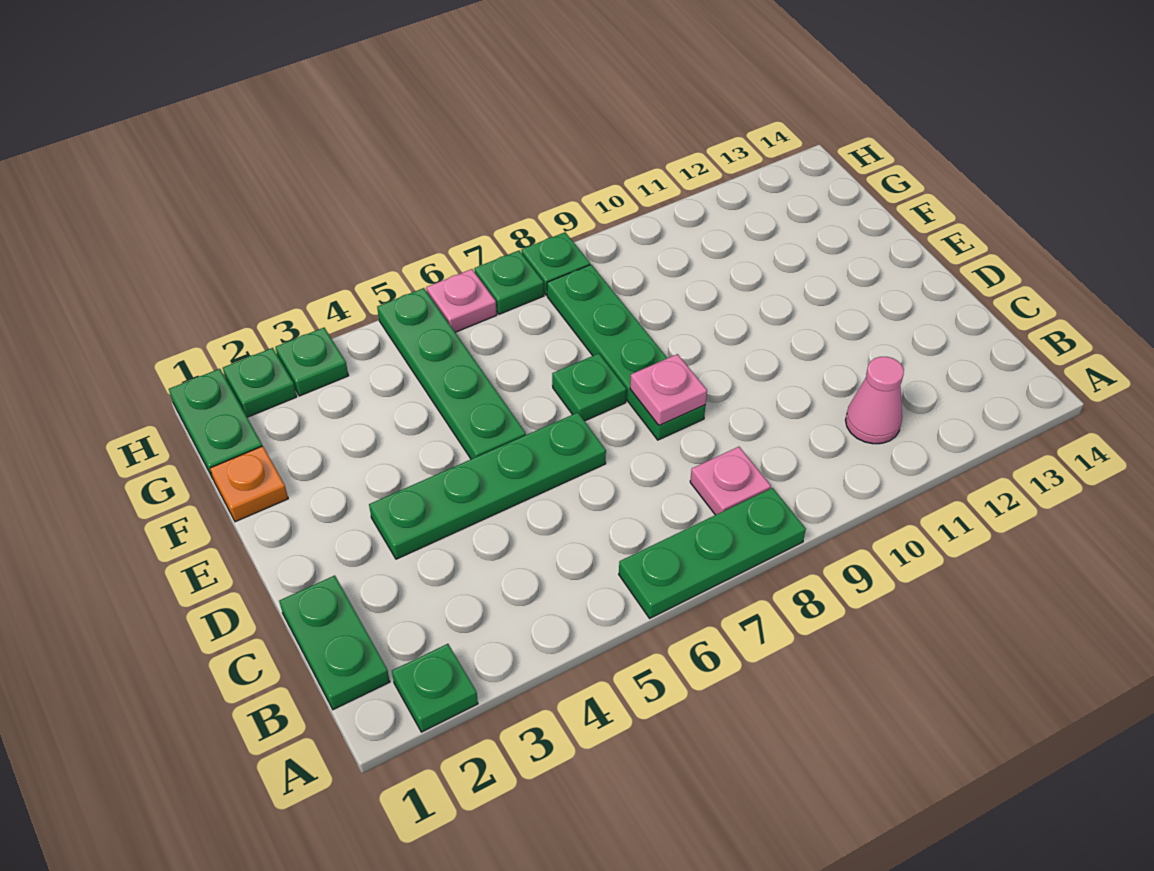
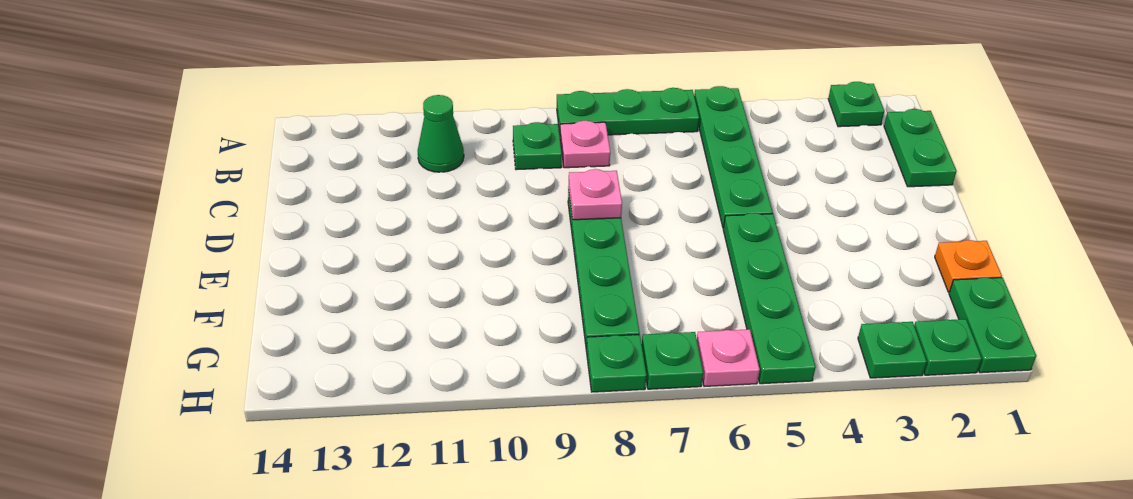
pink 1x1 cone [846,357,904,444] -> green 1x1 cone [418,95,464,172]
green 1x4 plate [369,413,606,559] -> green 1x4 plate turned to [694,86,773,228]
green 1x1 plate [552,353,626,421] -> green 1x1 plate moved to [513,122,562,170]

